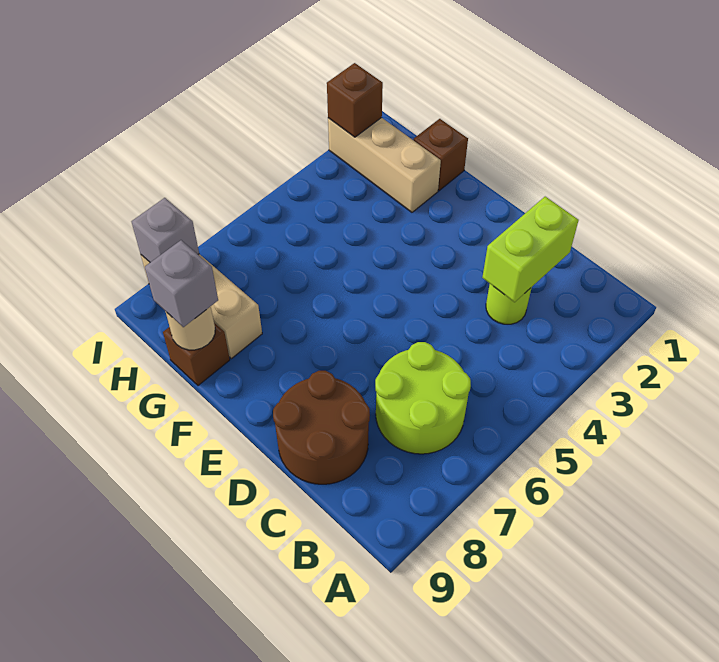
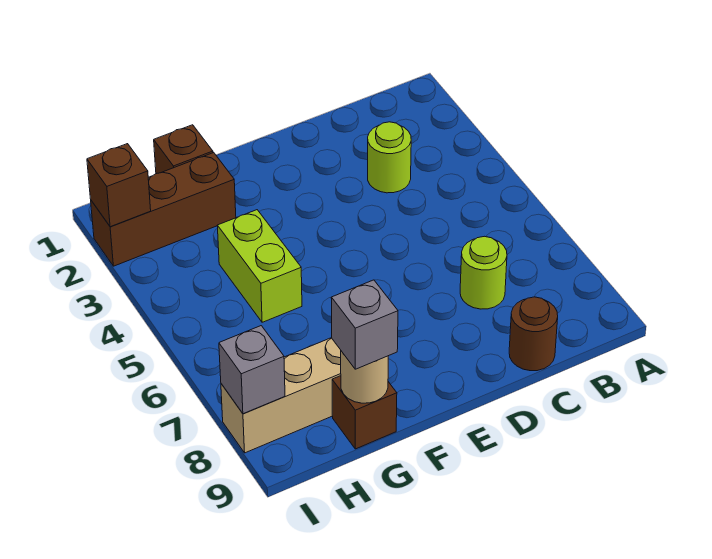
lime 2x2 round brick [375,342,471,454] -> lime 1x1 round brick [460,236,507,309]
lime 1x2 brick [482,197,579,302] -> lime 1x2 brick moved to [217,210,302,322]
brown 2x2 round brick [273,371,370,484] -> brown 1x1 round brick [509,297,558,371]
tan 1x3 brick [328,118,441,212] -> brown 1x3 brick [91,153,236,266]

